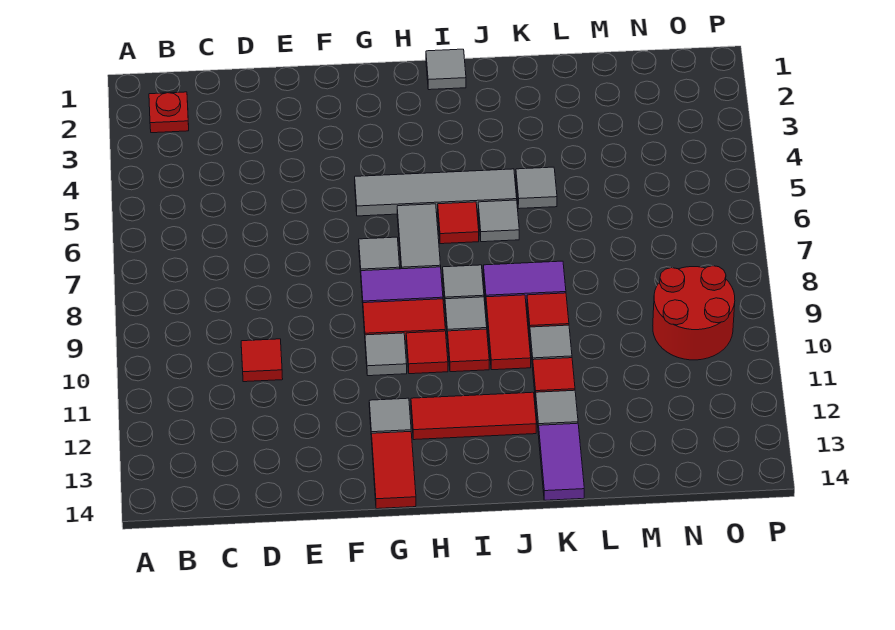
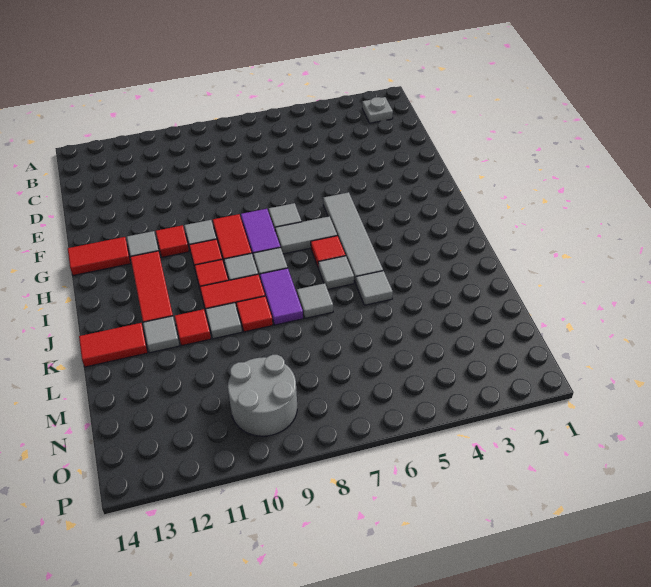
red 1x1 plate [149,92,189,133] -> grey 1x1 plate [362,97,393,123]
red 1x1 tile [241,339,283,382] -> red 1x1 tile moved to [156,225,189,257]
grey 1x1 tile [426,49,466,90] -> grey 1x1 tile moved to [297,283,333,318]
purple 1x2 tile [538,423,584,500] -> red 1x2 tile [79,323,148,367]
red 2x2 round brick [653,266,735,360] -> grey 2x2 round brick [228,355,297,436]

